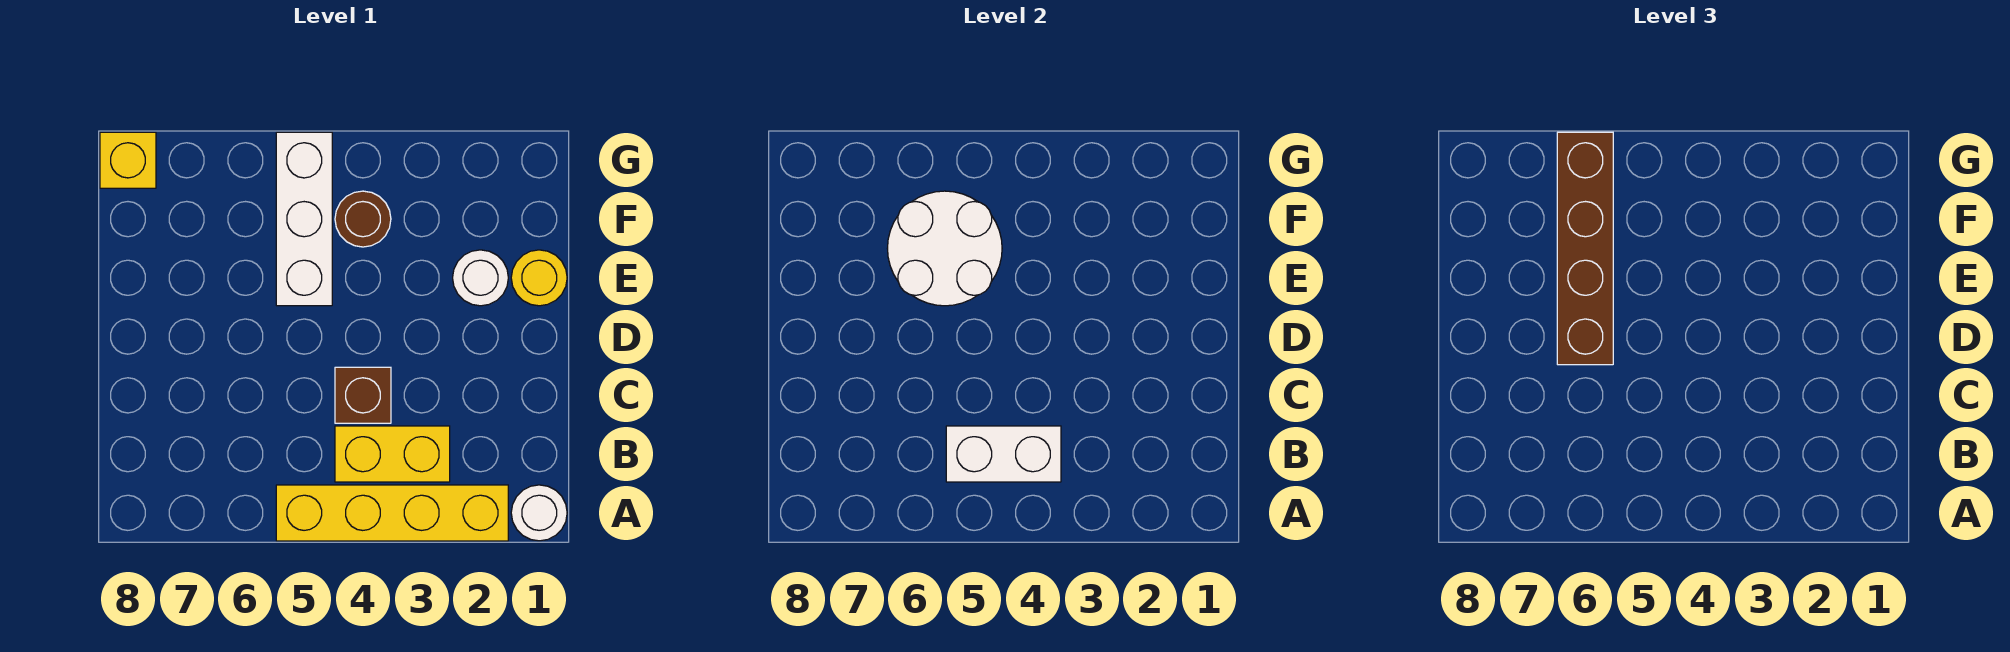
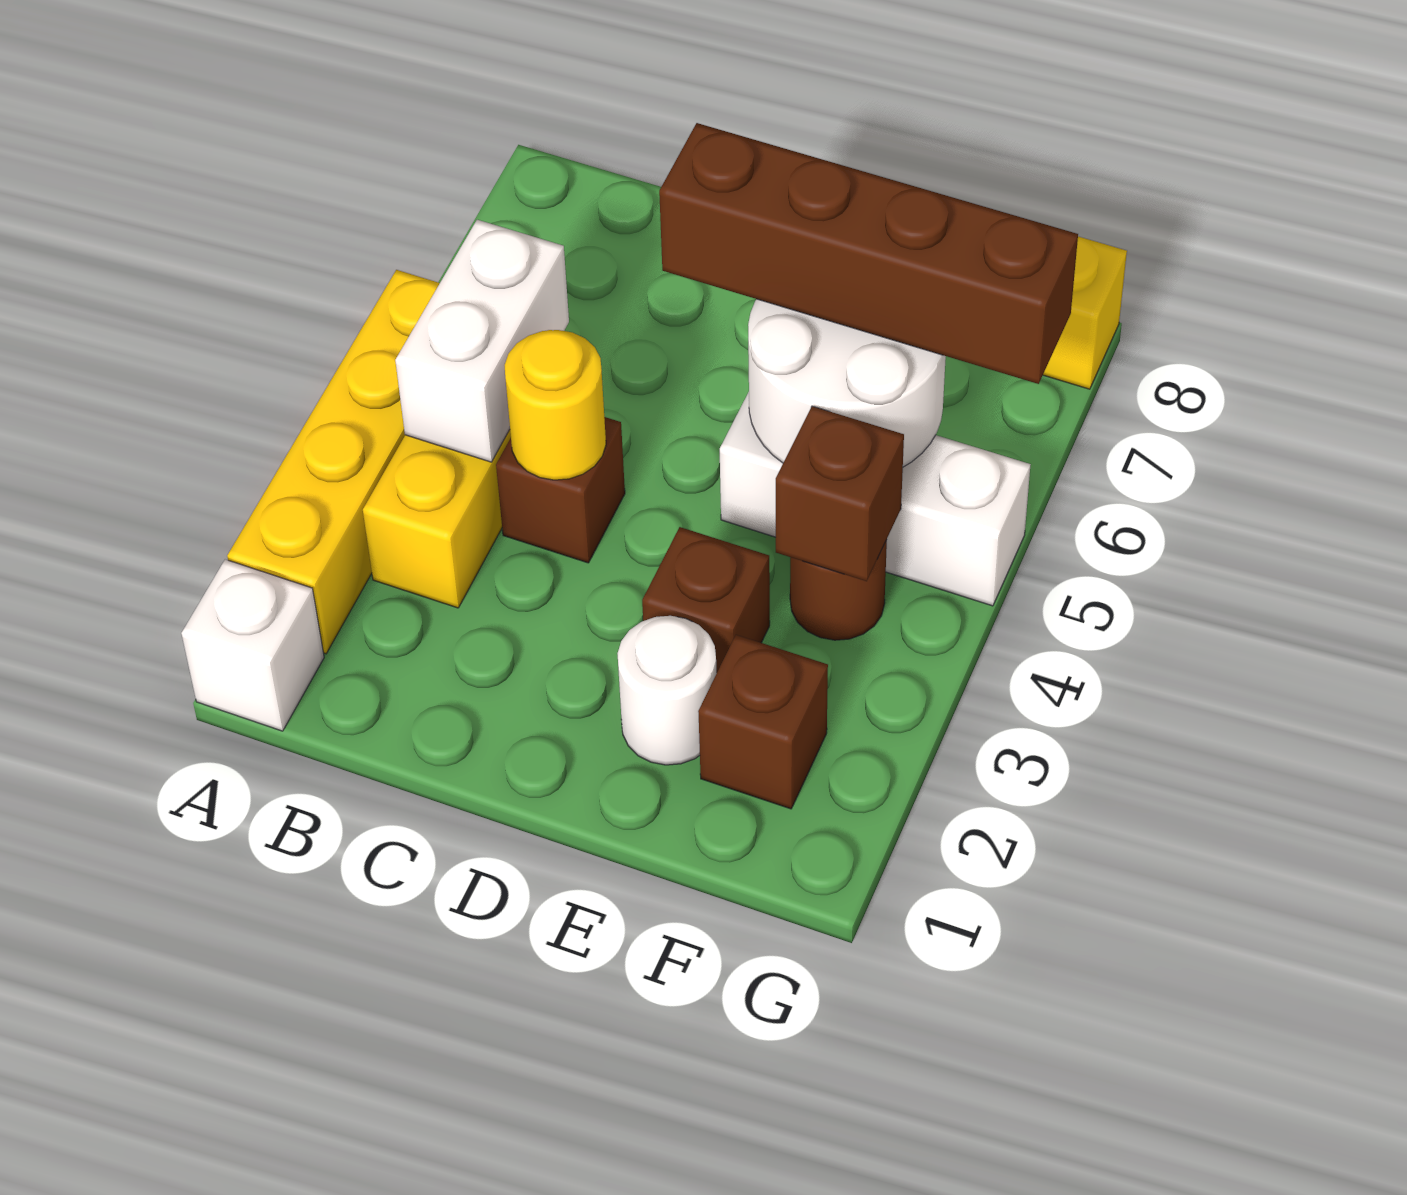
white 1x1 round brick [511,485,567,541] -> white 1x1 brick [181,559,324,731]
yellow 1x1 round brick [511,250,567,306] -> yellow 1x1 round brick moved to [505,330,606,480]
none -> brown 1x1 brick [642,527,770,673]
none -> brown 1x1 brick [698,635,828,809]
none -> brown 1x1 brick [776,406,904,581]

